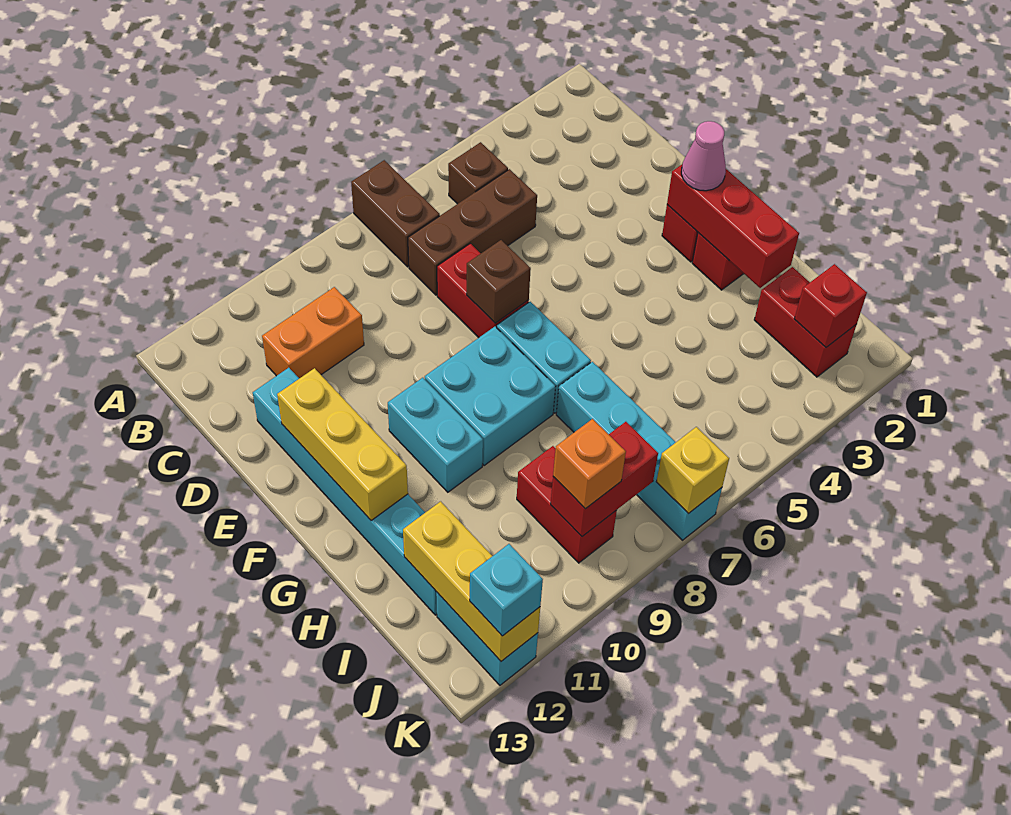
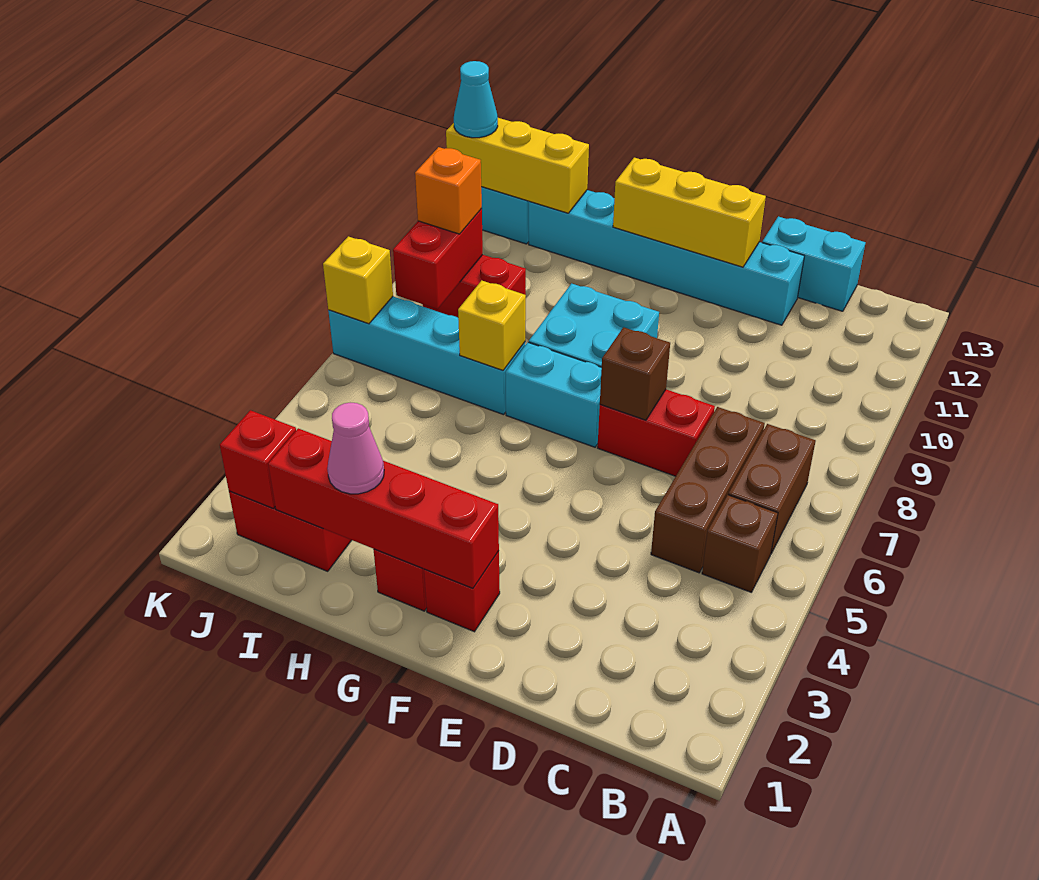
brown 1x2 brick [351,160,440,267] -> brown 1x2 brick turned to [728,424,816,553]
orange 1x2 brick [262,287,364,378] -> none
red 1x3 brick [667,165,799,288] -> red 1x4 brick [268,428,499,588]
pink 1x1 cone [681,121,726,191] -> pink 1x1 cone moved to [327,403,384,494]
cyan 1x2 brick [388,378,483,492] -> cyan 1x2 brick moved to [762,216,866,311]
none -> yellow 1x1 brick [458,280,526,370]
cyan 1x1 brick [470,544,543,636] -> cyan 1x1 cone [454,61,498,138]

